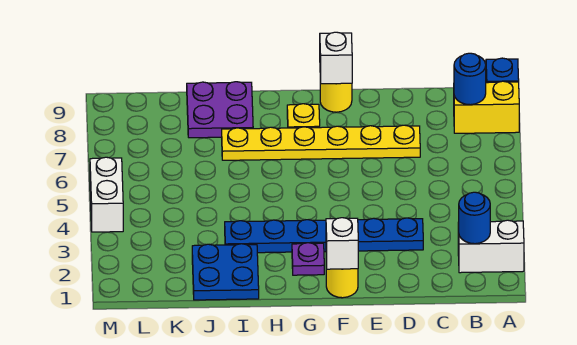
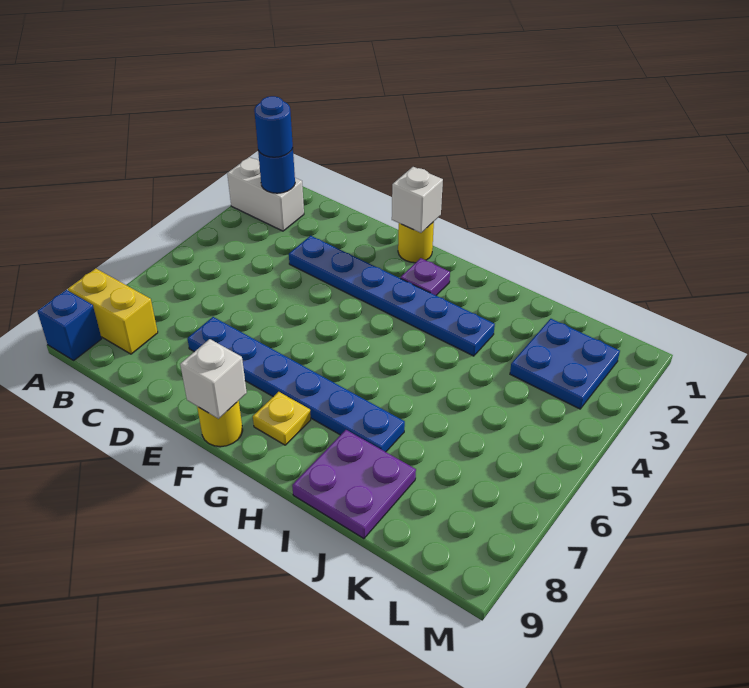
blue 1x1 round brick [454,53,486,105] -> blue 1x1 round brick moved to [254,96,293,157]
yellow 1x6 plate [222,125,420,160] -> blue 1x6 plate [187,317,405,452]
blue 2x2 plate [192,244,259,300] -> blue 2x2 plate moved to [510,319,620,409]
white 1x2 brick [90,157,123,232] -> none

